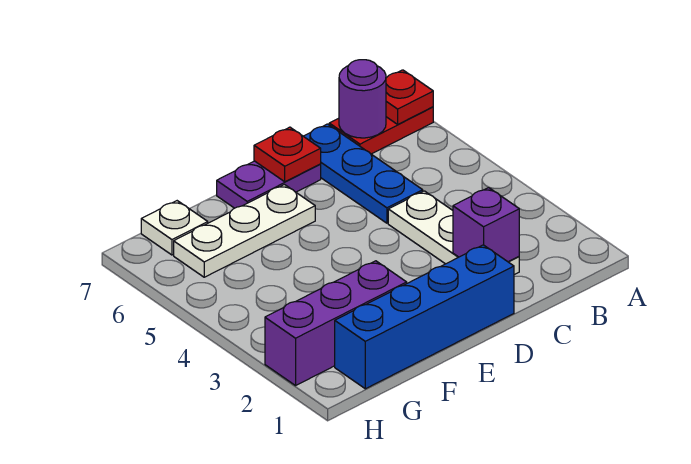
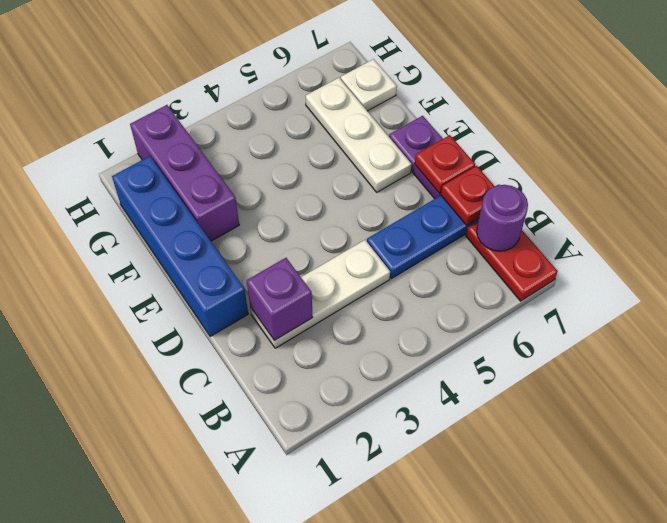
red 1x1 plate [386,70,433,124] -> red 1x1 plate moved to [441,166,495,225]

